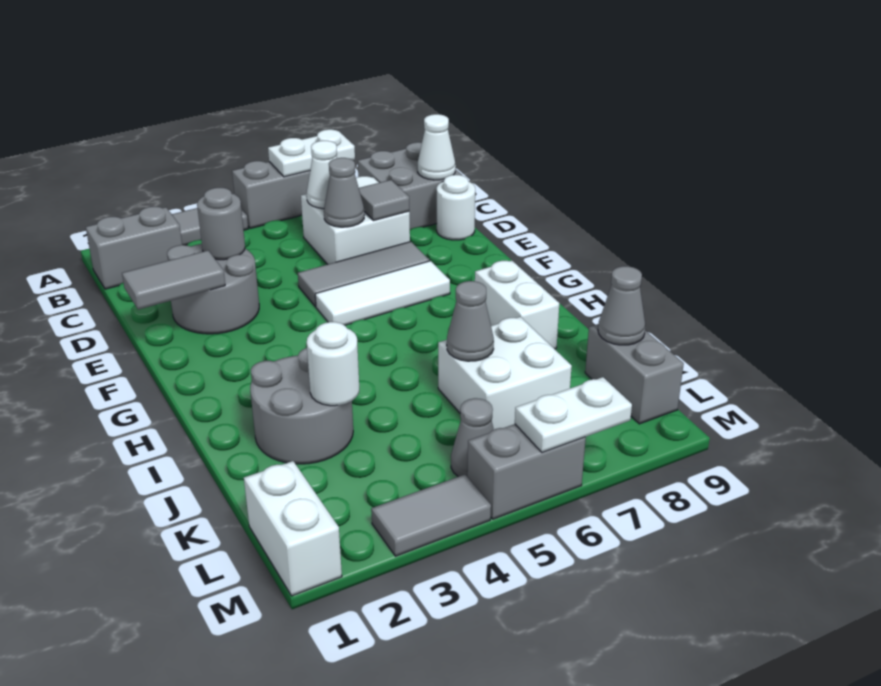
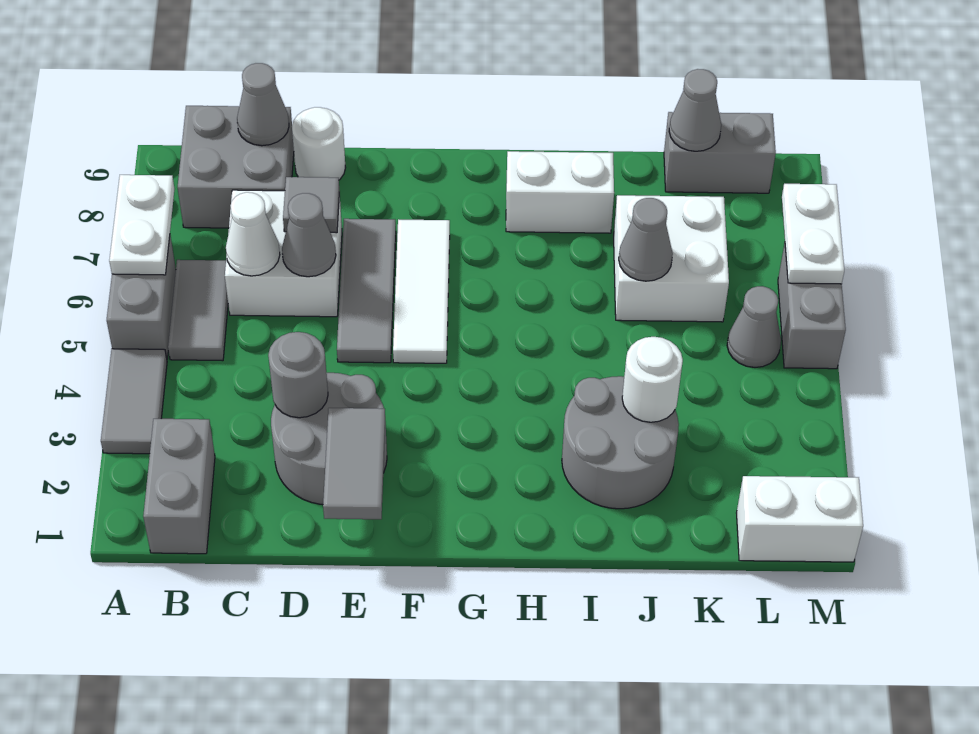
white 1x1 cone [418,114,456,180] -> grey 1x1 cone [237,63,289,146]
grey 1x2 tile [371,475,491,556] -> grey 1x2 tile moved to [168,260,228,361]

